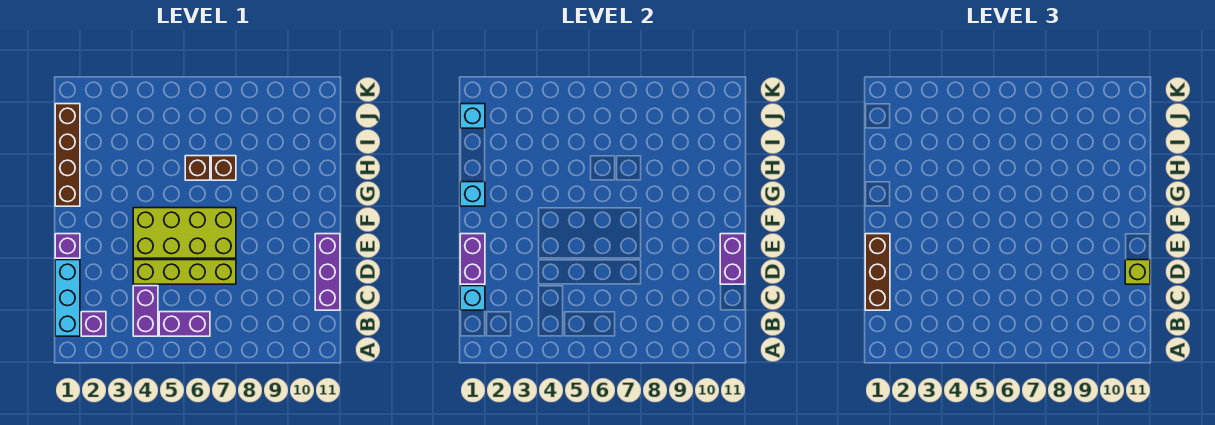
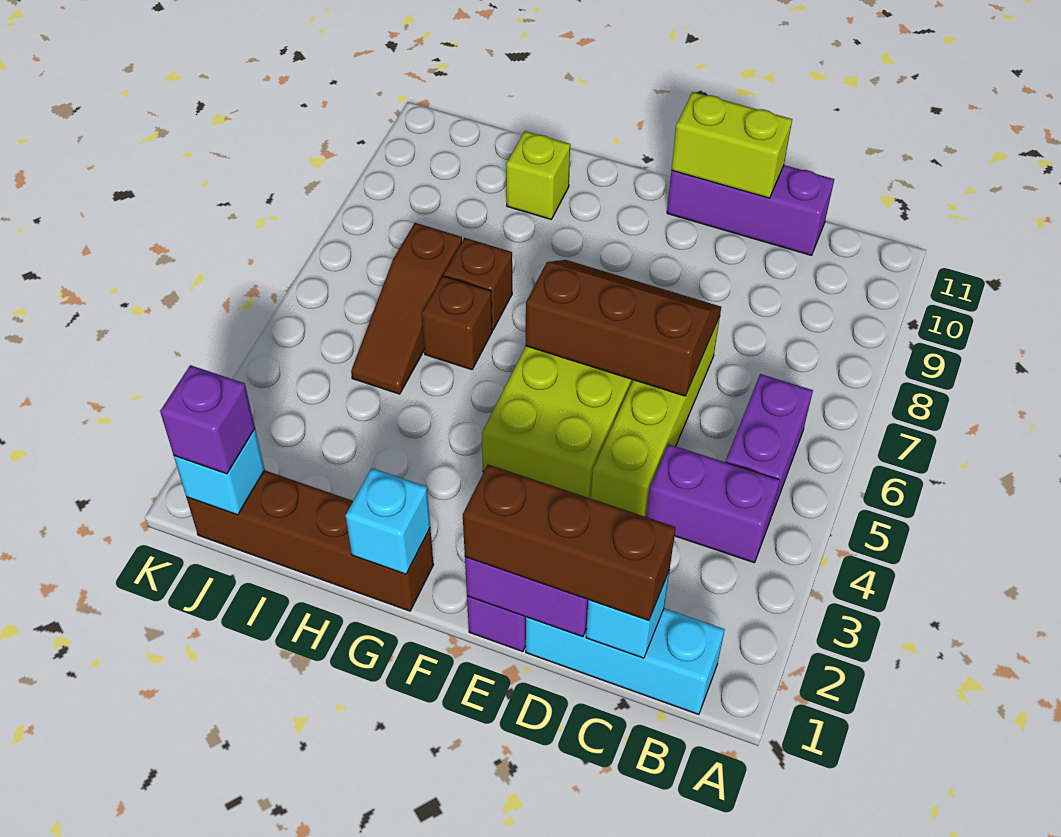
purple 1x1 brick [81,312,106,336] -> purple 1x1 brick moved to [160,365,255,474]
none -> brown 2x3 slope [526,260,721,396]
purple 1x2 brick [720,234,745,284] -> lime 1x2 brick [672,92,792,198]
lime 1x1 brick [1125,260,1150,284] -> lime 1x1 brick moved to [506,131,570,219]
none -> brown 1x3 slope [351,223,462,394]

